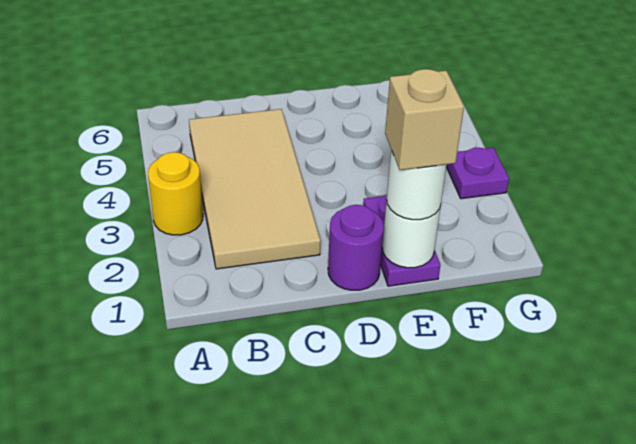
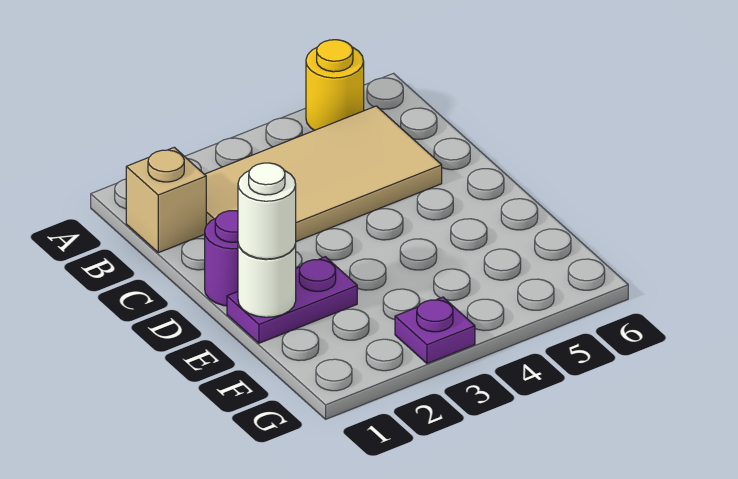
yellow 1x1 round brick [148,152,203,235] -> yellow 1x1 round brick moved to [306,40,364,130]
tan 1x1 brick [385,69,464,170] -> tan 1x1 brick moved to [126,147,206,253]

